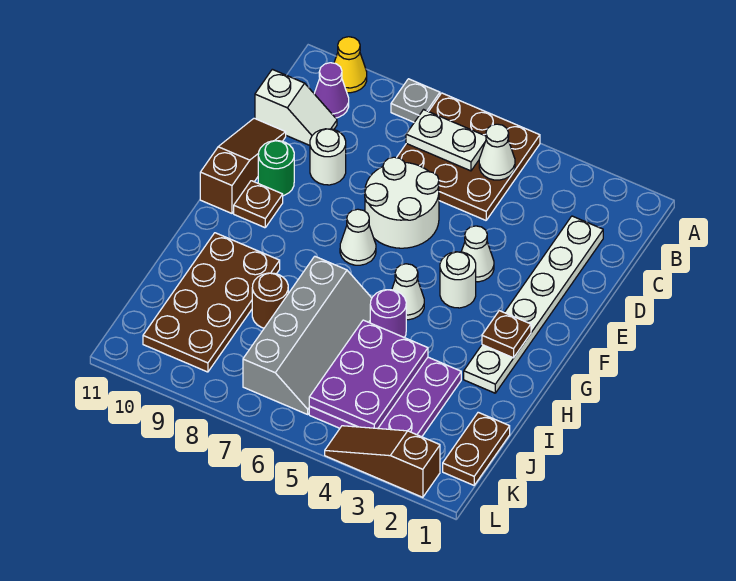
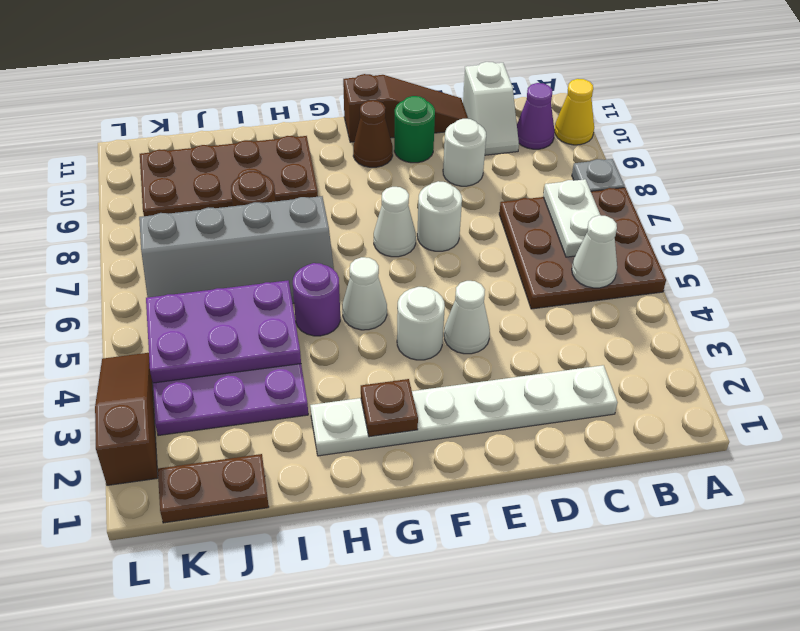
white 2x2 round brick [365,157,439,248] -> white 1x1 round brick [417,181,462,251]
brown 1x1 plate [234,181,283,228] -> brown 1x1 cone [353,100,393,167]

